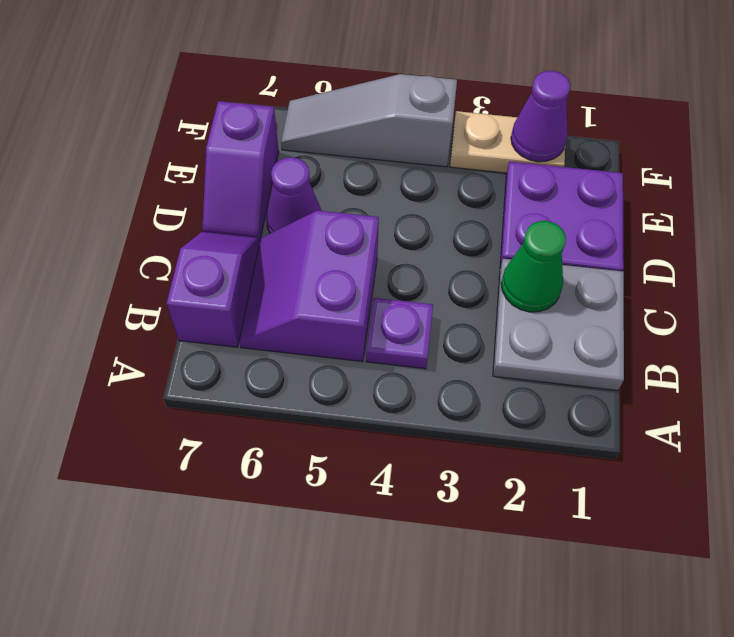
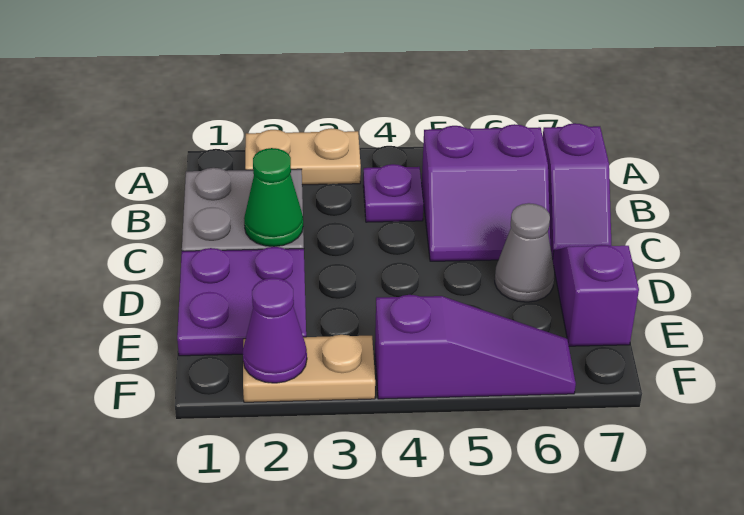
none -> tan 1x2 plate [245,128,361,185]
purple 2x2 slope [239,210,379,362] -> purple 2x2 slope turned to [422,124,550,261]
purple 1x1 cone [266,157,322,233] -> grey 1x1 cone [495,203,554,302]
grey 1x3 slope [281,74,457,167] -> purple 1x3 slope [375,295,576,399]

